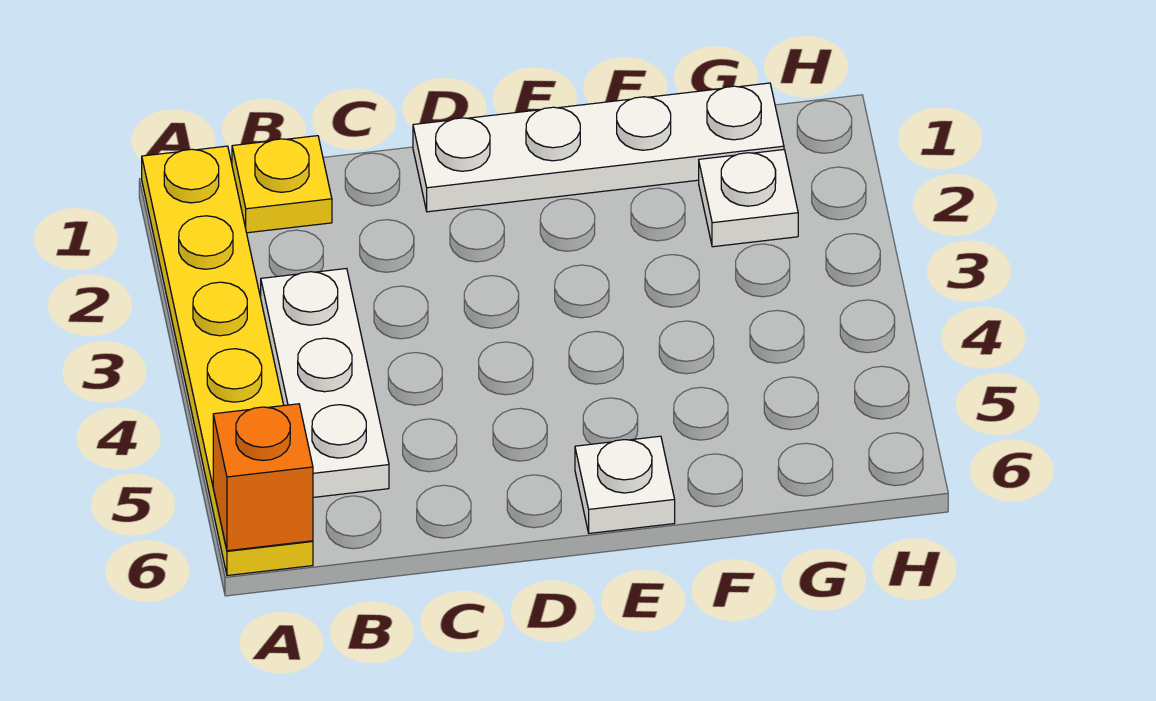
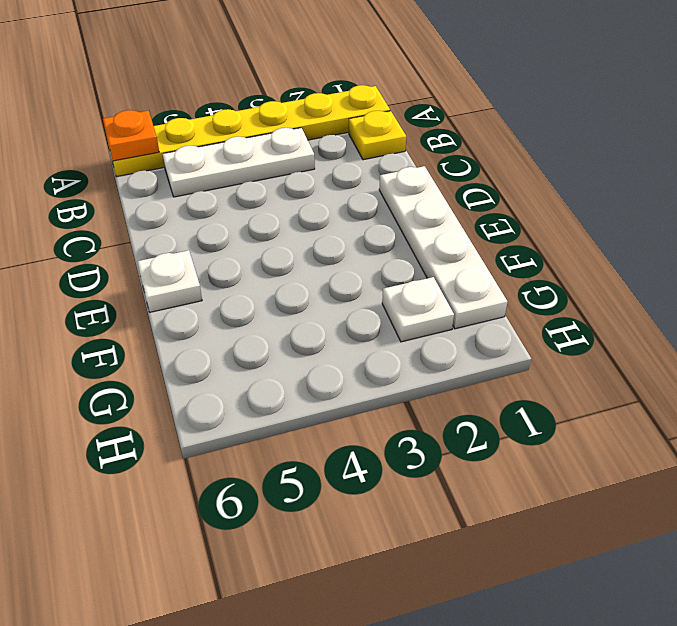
orange 1x1 brick [213,404,313,551] -> orange 1x1 plate [103,110,159,161]

